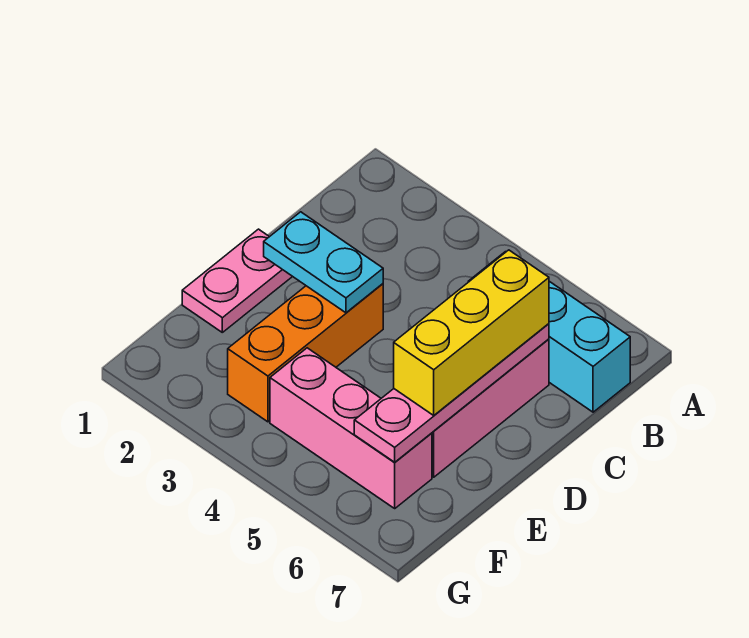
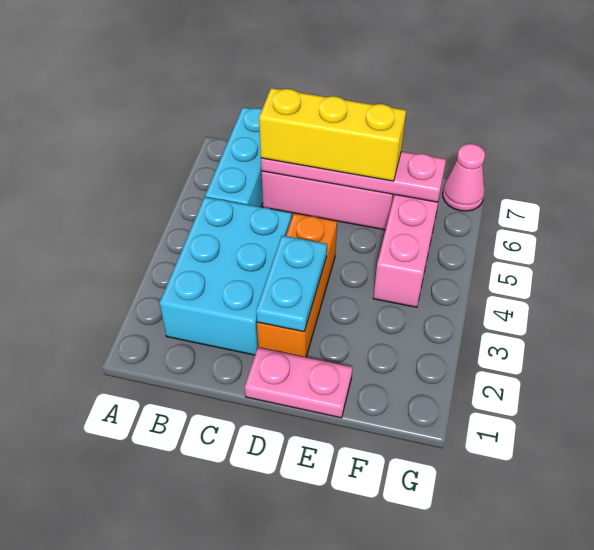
none -> cyan 2x3 brick [160,197,291,355]
orange 1x3 brick [228,284,383,422] -> orange 1x3 brick turned to [257,213,337,357]
none -> pink 1x1 cone [443,144,485,211]

